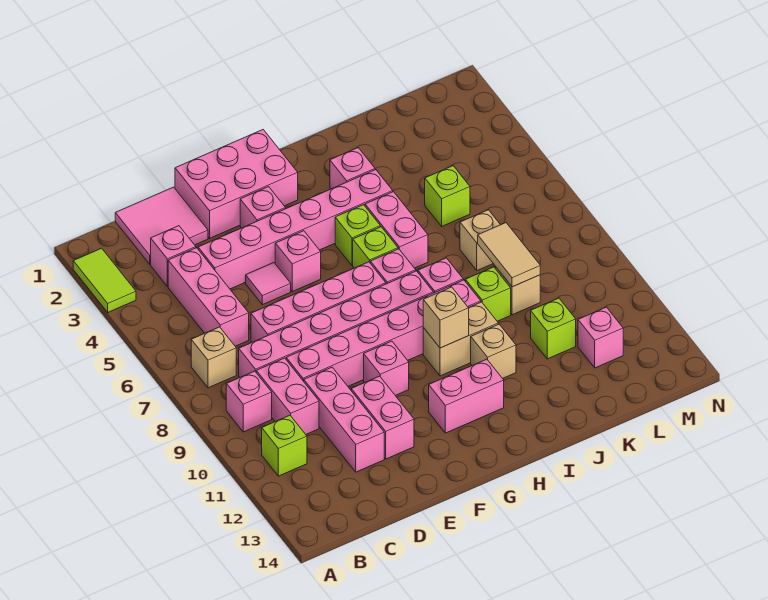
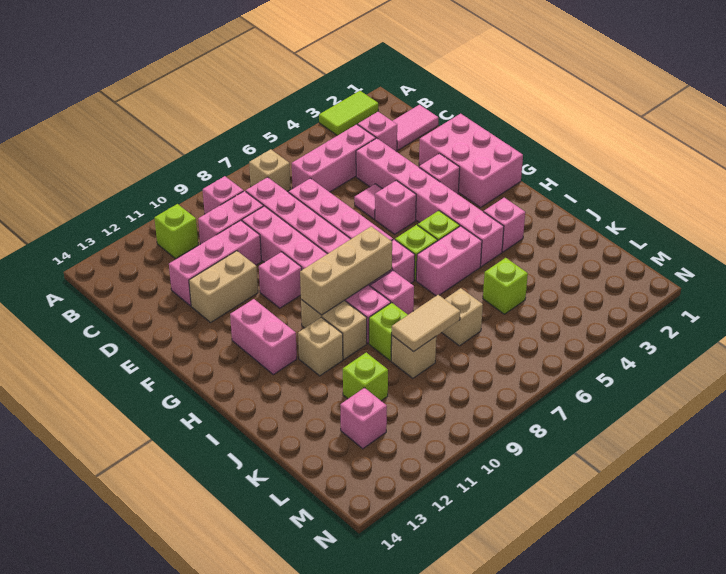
pink 2x2 tile [115,187,208,264] -> pink 1x2 tile [393,105,438,150]
pink 1x2 brick [351,376,414,459] -> tan 1x2 brick [189,251,258,322]
tan 1x1 brick [423,287,469,348] -> tan 1x3 brick [300,226,392,315]

